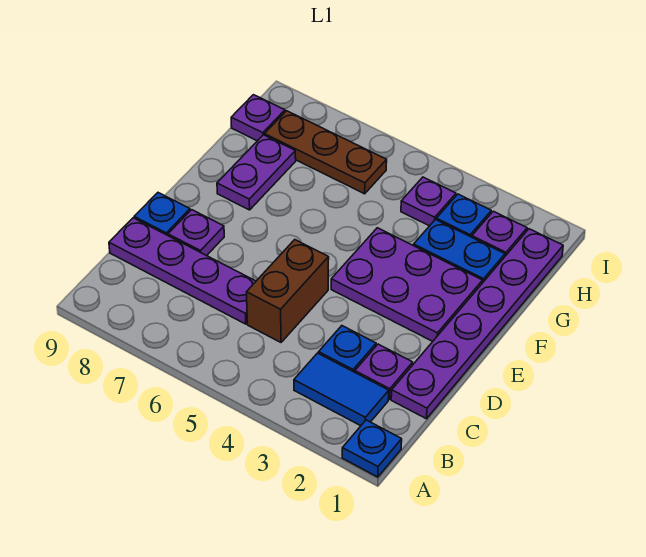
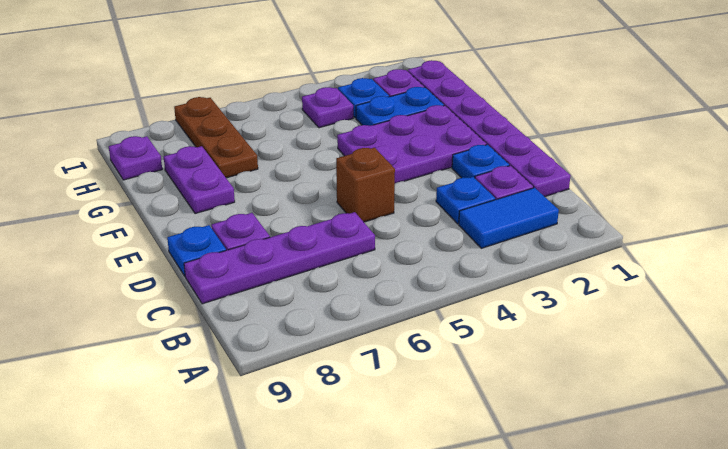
blue 1x1 plate [342,420,402,477] -> blue 1x1 plate moved to [452,145,509,178]
brown 1x2 brick [247,240,329,342] -> brown 1x1 brick [336,148,395,222]
brown 1x3 plate [265,111,387,194] -> brown 1x3 plate turned to [174,97,258,178]

